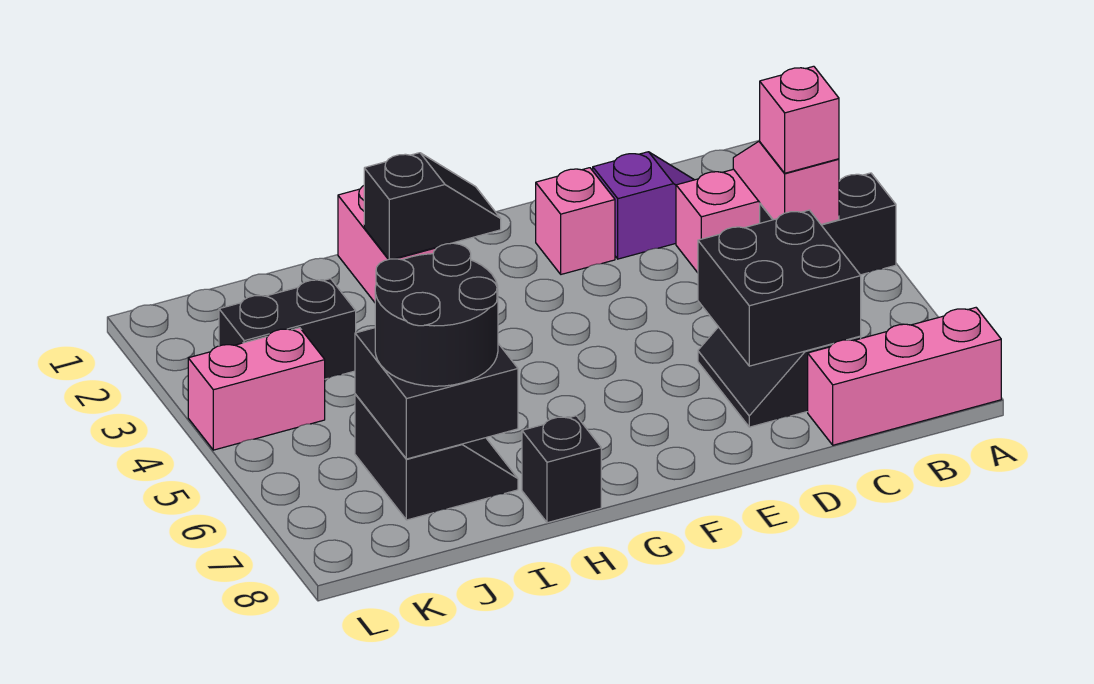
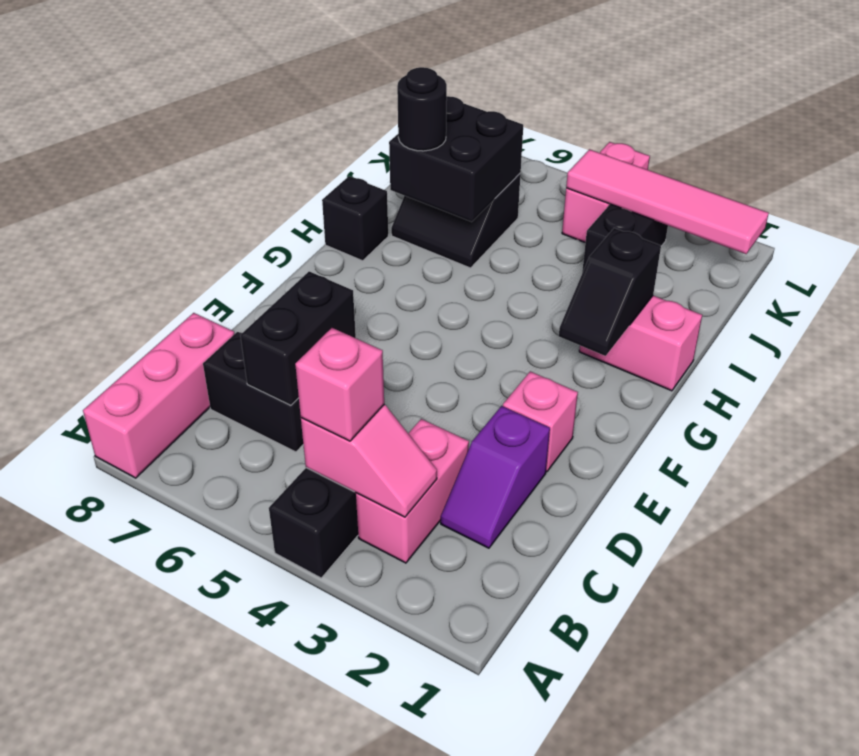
black 2x2 brick [698,210,861,366] -> black 1x2 brick [240,271,356,406]
black 2x2 round brick [375,243,498,386] -> black 1x1 round brick [397,67,447,151]
none -> pink 1x4 tile [566,149,769,254]

